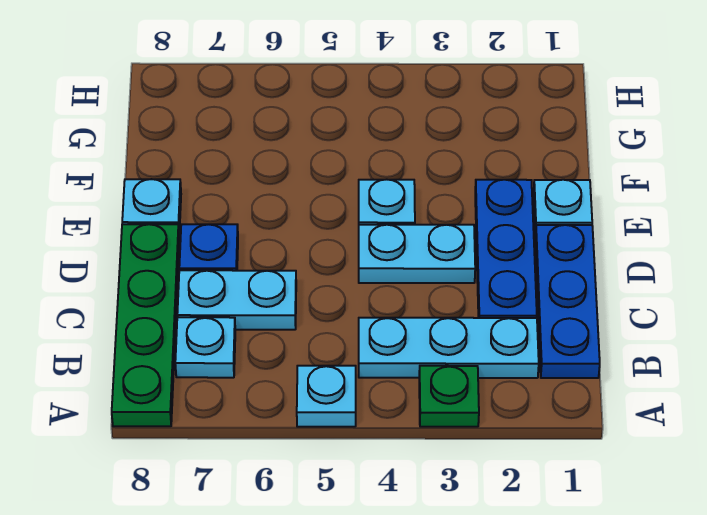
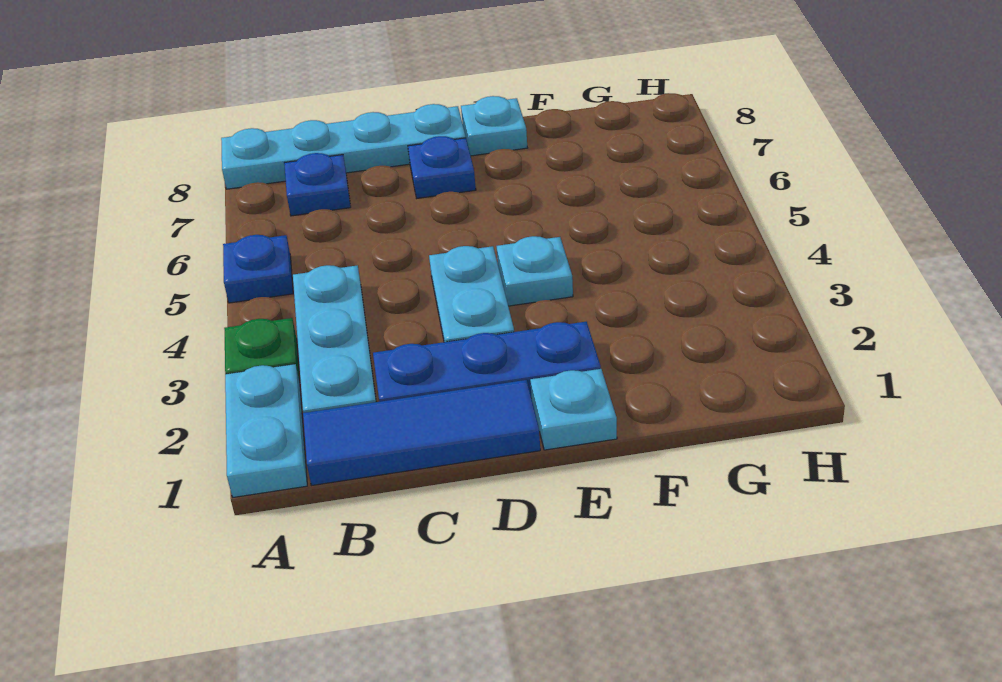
cyan 1x1 plate [297,366,356,427] -> blue 1x1 plate [223,235,293,303]
green 1x4 plate [112,224,179,426] -> cyan 1x4 plate [221,104,466,189]
blue 1x3 plate [535,225,600,378] -> blue 1x3 tile [303,380,540,486]
cyan 1x1 plate [175,317,235,378] -> blue 1x1 plate [284,153,351,216]
cyan 1x2 plate [177,270,296,330] -> cyan 1x2 plate moved to [225,364,307,497]

